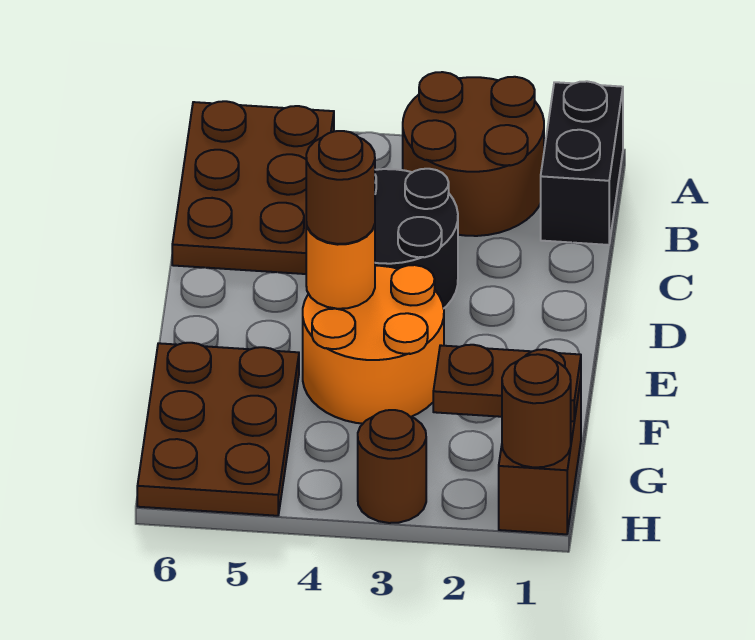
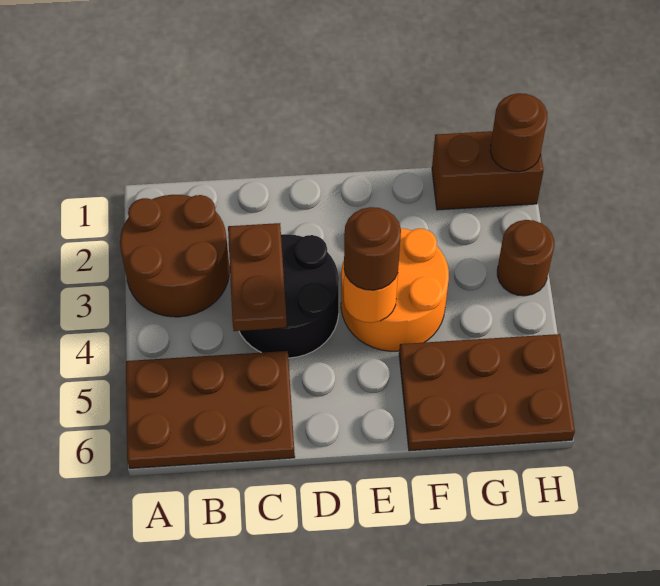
black 1x2 brick [541,81,623,245] -> none
brown 1x2 plate [433,345,581,421] -> brown 1x2 plate moved to [228,223,287,331]

